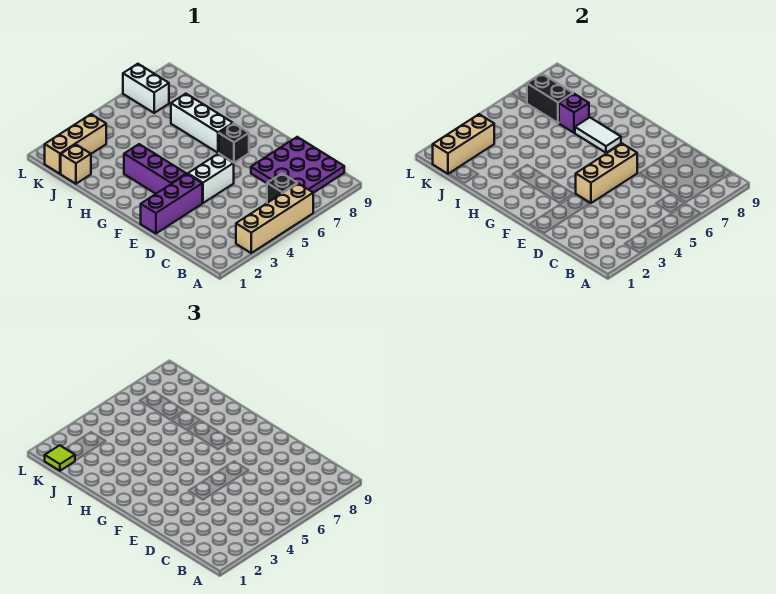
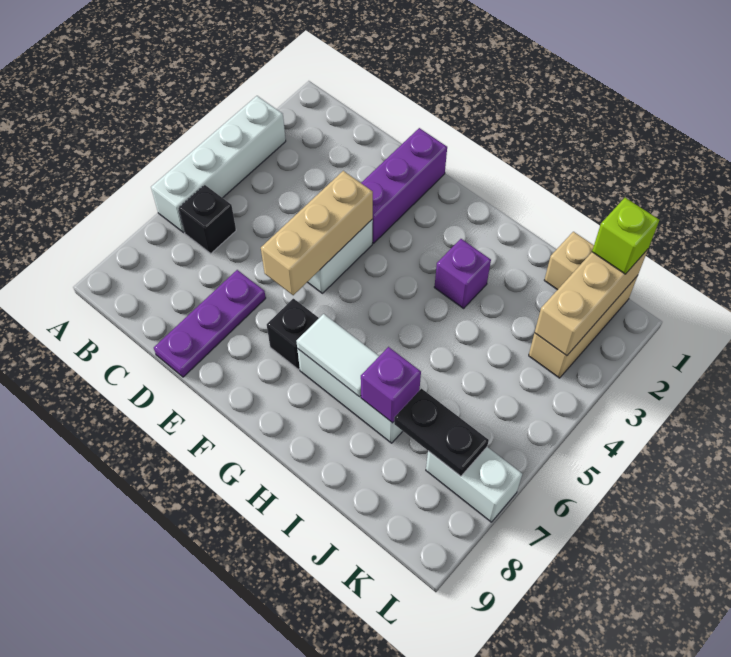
tan 1x4 brick [236,183,313,253] -> white 1x4 brick [151,96,286,232]
purple 3x3 plate [251,137,344,193] -> purple 1x3 plate [154,270,266,377]
purple 1x3 brick [124,144,186,194] -> purple 1x1 brick [434,239,491,308]
black 1x2 brick [527,74,573,123] -> black 1x2 plate [394,389,489,476]
lime 1x1 tile [45,445,75,471] -> lime 1x1 brick [592,198,659,274]

